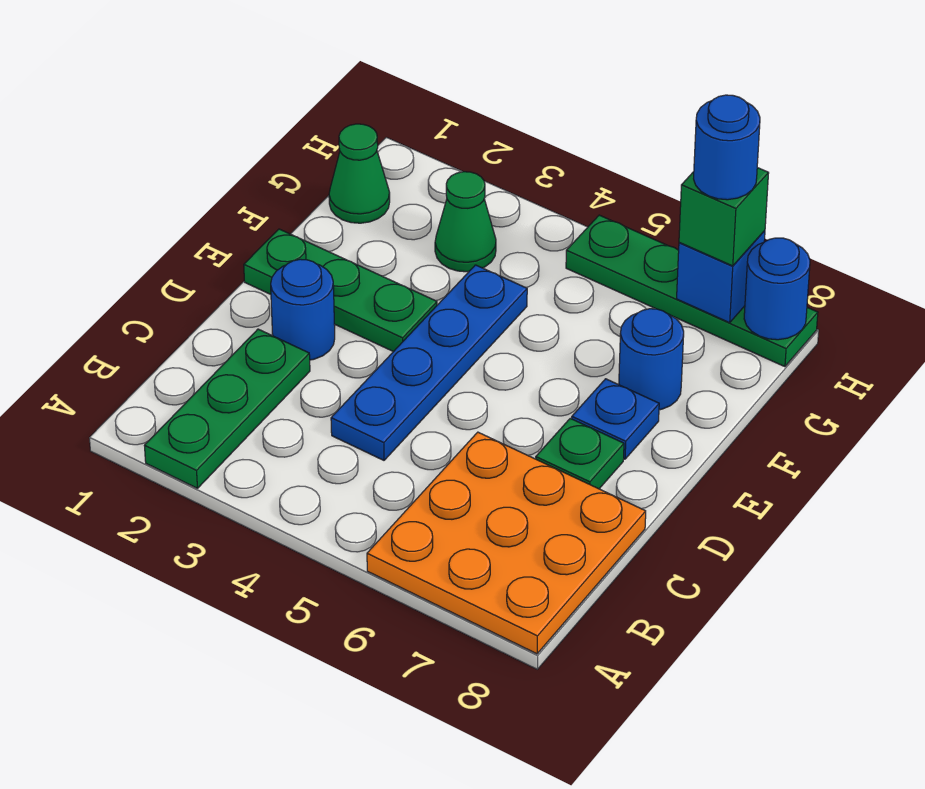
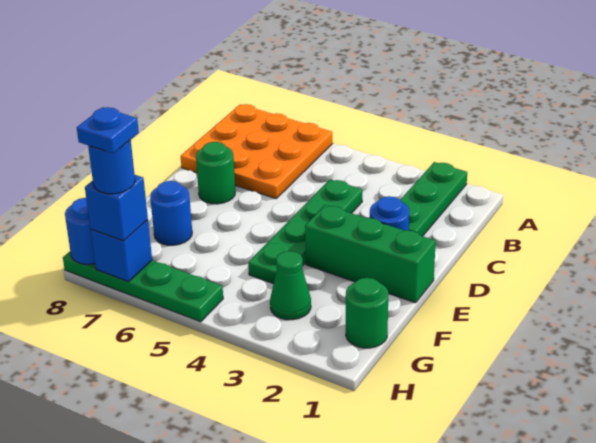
blue 1x4 plate [331,265,527,460] -> green 1x4 plate [248,179,362,284]
green 1x1 plate [536,418,624,489] -> green 1x1 round brick [196,142,236,204]
green 1x3 plate [244,229,437,352] -> green 1x3 brick [305,205,436,303]
blue 1x1 plate [572,379,659,459] -> blue 1x1 plate moved to [77,107,139,153]
green 1x1 cone [329,124,390,223] -> green 1x1 round brick [346,278,388,348]
green 1x1 brick [679,168,769,266] -> blue 1x1 brick [85,175,148,241]

